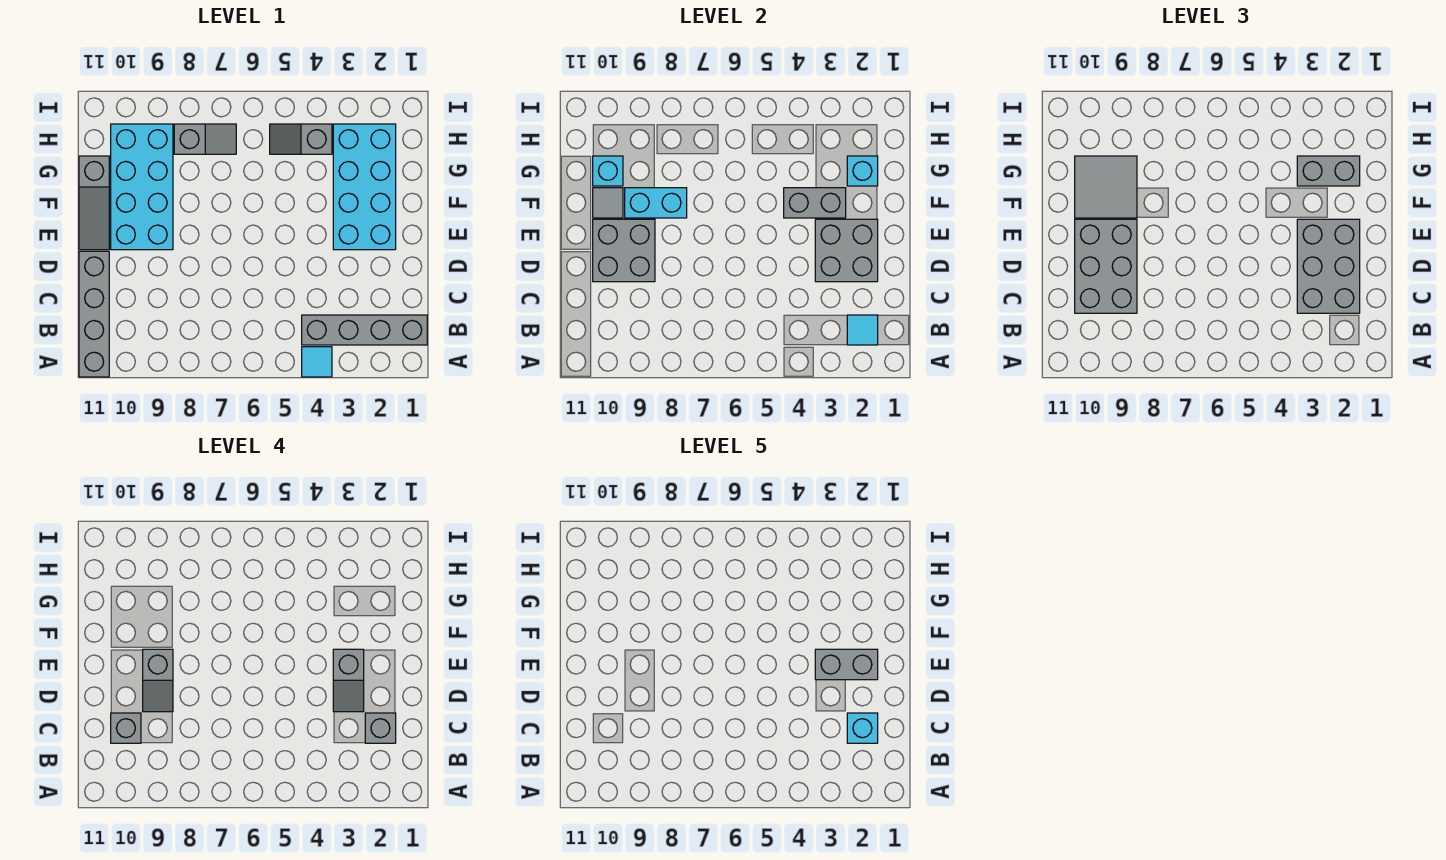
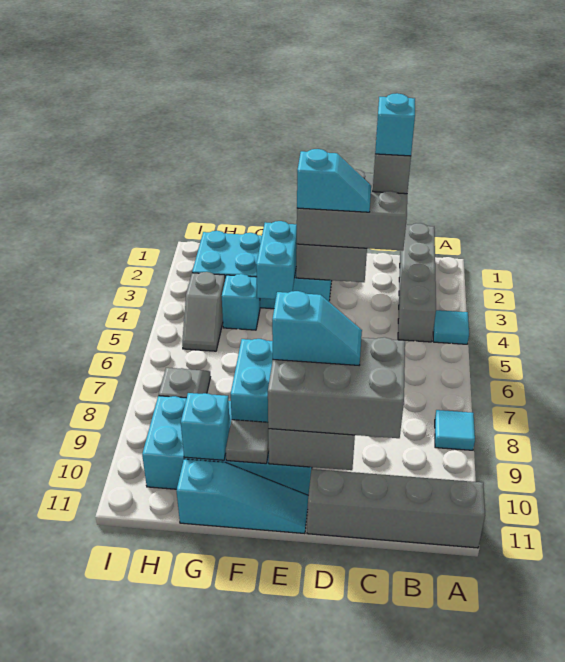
cyan 1x1 tile [847,315,878,345] -> cyan 1x1 tile moved to [435,410,475,450]
grey 1x1 brick [111,713,141,743] -> none
grey 1x2 slope [333,649,364,712] -> cyan 1x2 slope [297,149,371,212]
grey 1x2 slope [143,649,173,712] -> cyan 1x2 slope [272,291,362,365]
grey 1x2 brick [815,649,878,680] -> none
grey 1x3 slope [79,156,109,250] -> cyan 1x3 slope [177,459,308,534]
grey 1x2 brick [784,188,846,218] -> cyan 1x2 brick [256,221,297,299]
grey 2x2 tile [1075,156,1137,218] -> none
cyan 1x1 brick [847,156,878,186] -> cyan 1x1 brick moved to [222,274,260,330]
grey 1x2 brick [1297,156,1360,186] -> none

